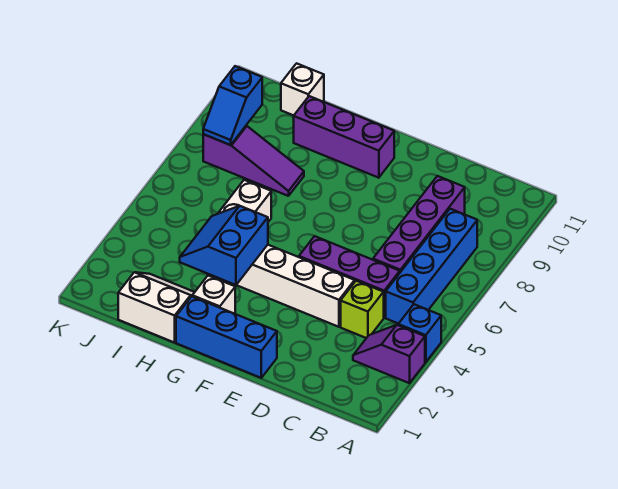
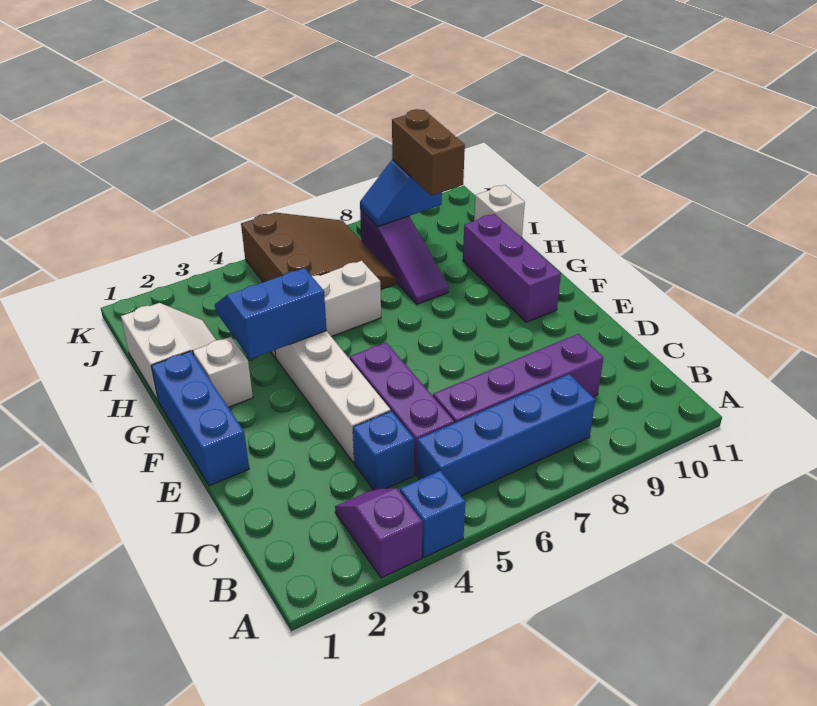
lime 1x1 brick [341,281,384,338] -> blue 1x1 brick [353,411,414,489]
none -> brown 3x3 slope [241,213,396,289]
none -> brown 1x2 brick [392,109,465,196]

